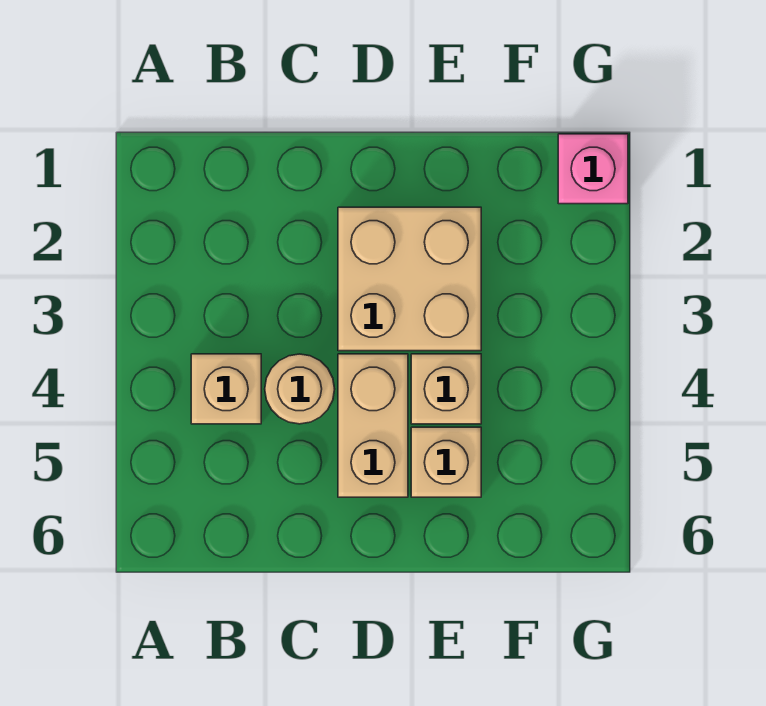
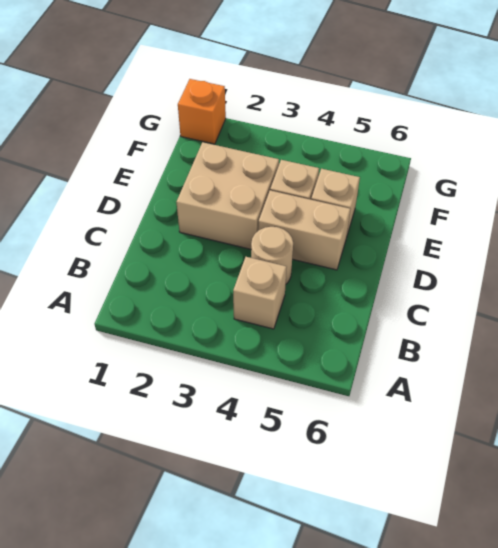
pink 1x1 brick [558,134,628,204] -> orange 1x1 brick [178,79,226,144]

